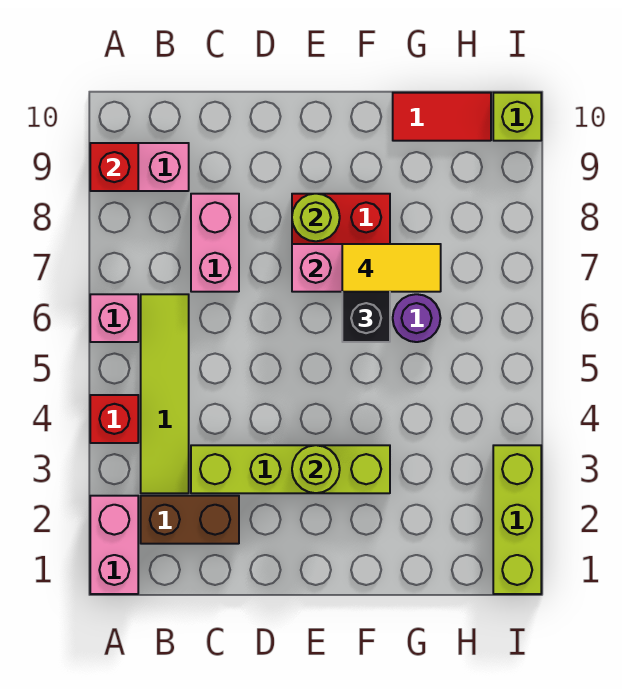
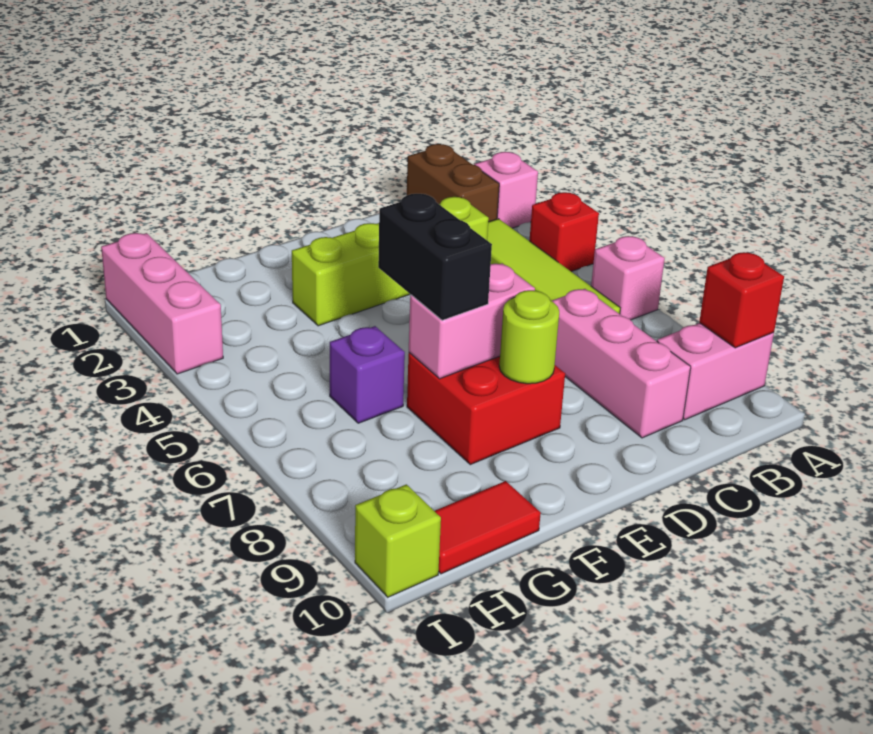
pink 1x2 brick [90,496,138,594] -> pink 1x1 brick [474,152,538,228]
brown 1x2 brick [141,496,239,544] -> brown 1x2 brick turned to [407,144,499,222]
pink 1x2 brick [191,194,239,292] -> pink 1x3 brick [552,289,691,438]
lime 1x1 round brick [292,445,340,493] -> none
yellow 1x2 tile [342,244,441,292] -> none
purple 1x1 round brick [393,294,440,342] -> purple 1x1 brick [330,326,405,423]
lime 1x3 brick [493,445,541,594] -> pink 1x3 brick [101,233,223,374]

